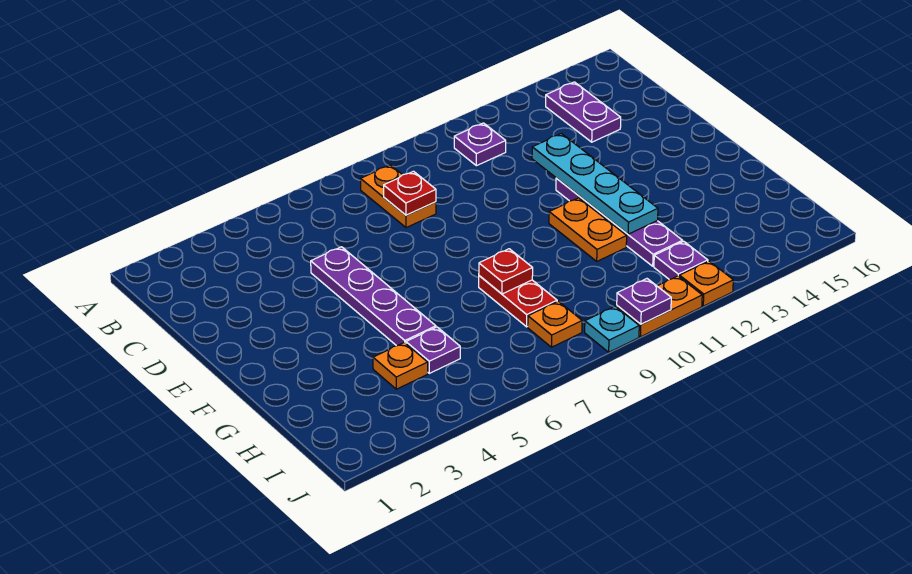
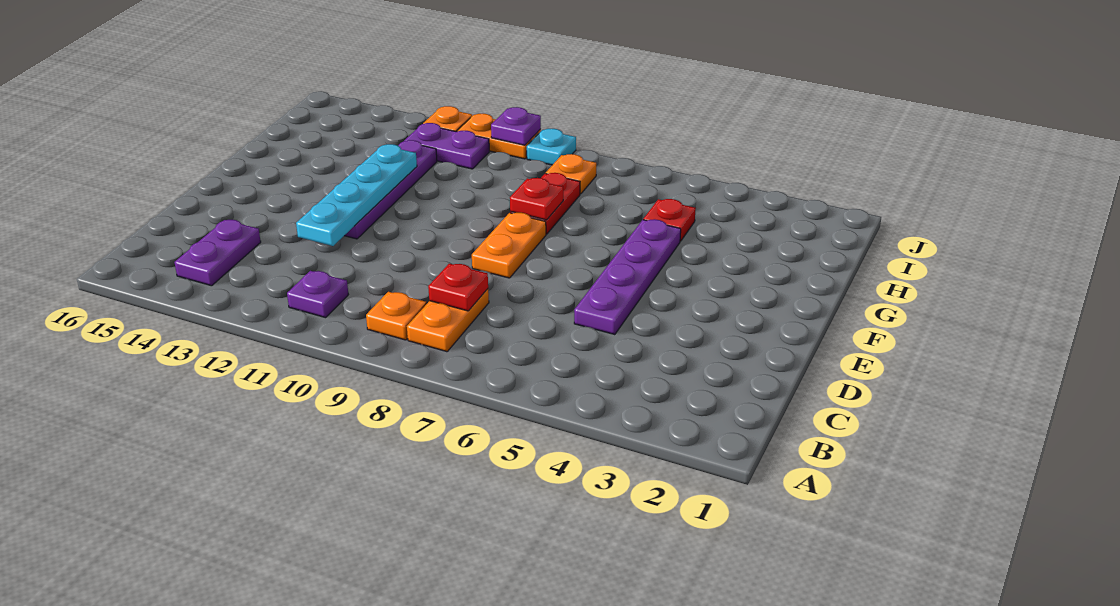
orange 1x2 plate [549,198,627,261] -> orange 1x2 plate moved to [472,213,546,278]
orange 1x1 plate [373,342,428,389] -> orange 1x1 plate moved to [366,292,426,340]
purple 1x1 plate [406,327,460,373] -> red 1x1 plate [643,199,696,241]
purple 1x1 plate [654,241,708,279] -> purple 1x2 plate [404,123,489,169]

